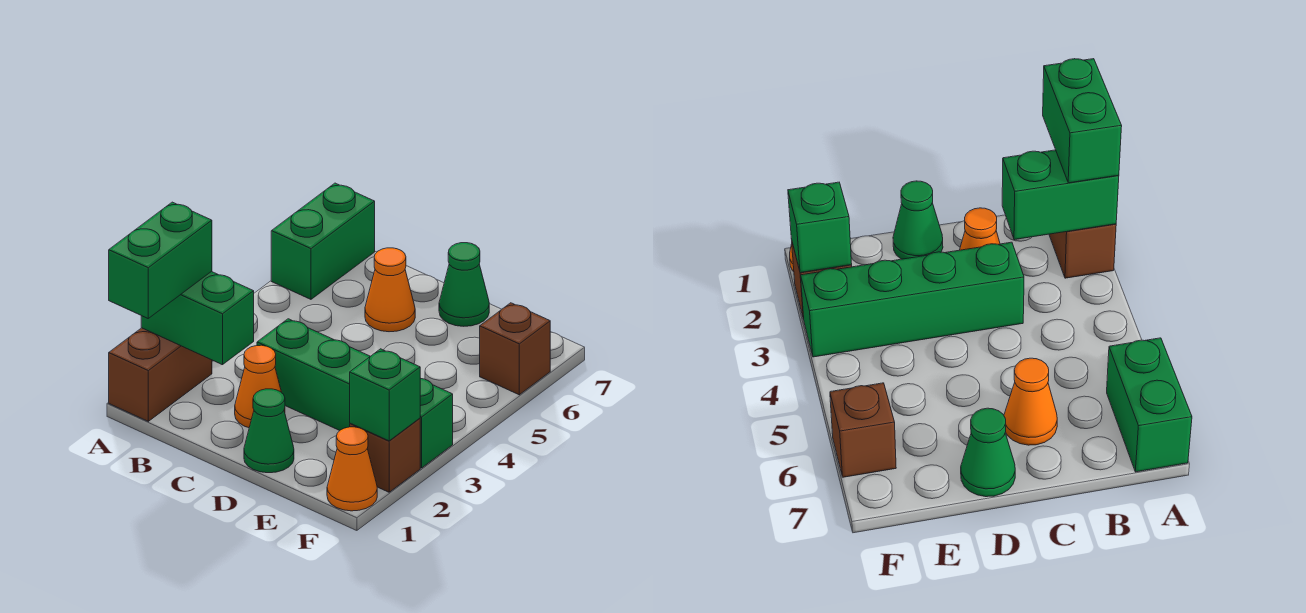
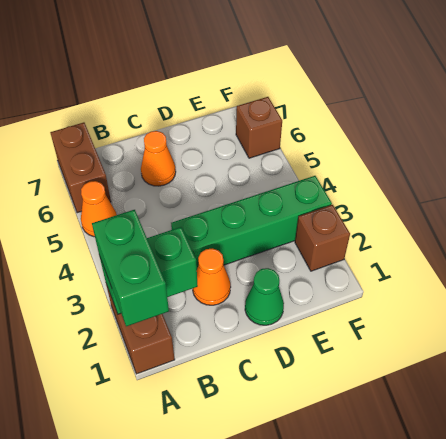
green 1x2 brick [271,183,375,299] -> brown 1x2 brick [50,122,111,213]
green 1x1 cone [439,243,489,326] -> none
orange 1x1 cone [327,427,377,511] -> orange 1x1 cone moved to [81,181,117,237]
green 1x1 brick [350,349,420,441] -> none

